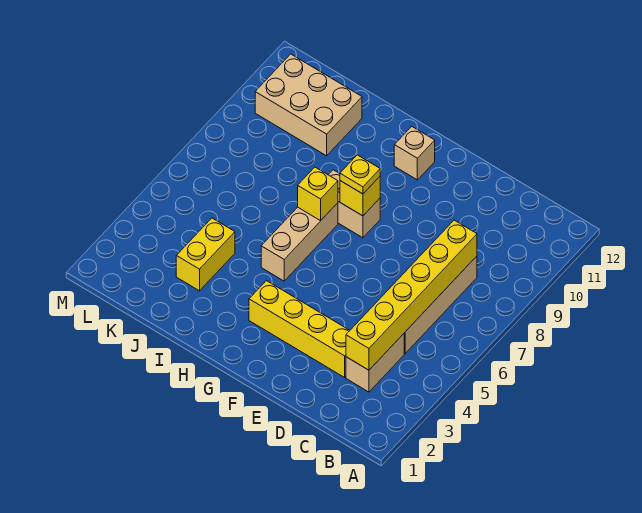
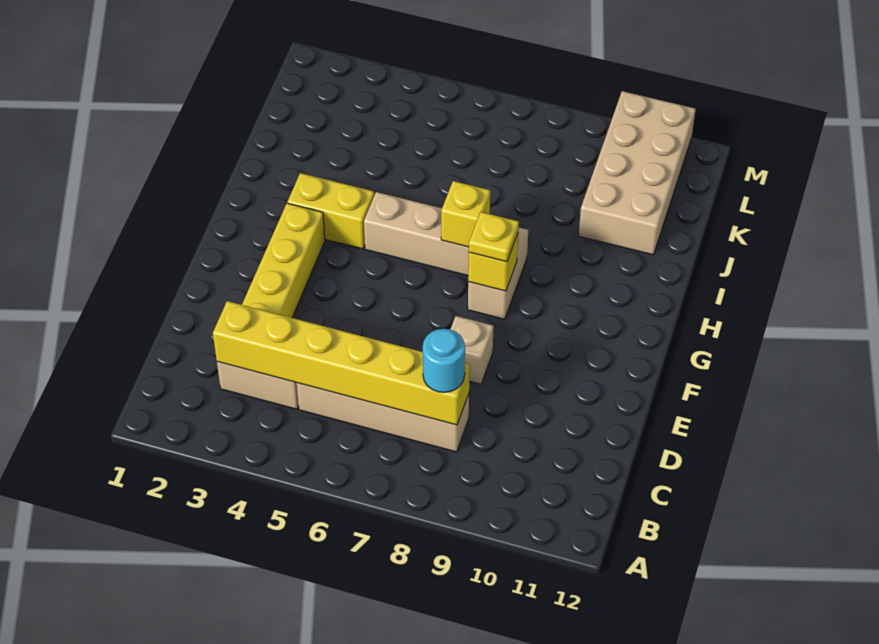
none -> cyan 1x1 round brick [423,329,465,392]
tan 1x1 brick [394,127,435,180] -> tan 1x1 brick moved to [450,316,494,384]
yellow 1x2 brick [176,218,235,291] -> yellow 1x2 brick moved to [287,173,374,249]
tan 2x3 brick [255,54,362,156] -> tan 2x4 brick [579,91,696,255]

